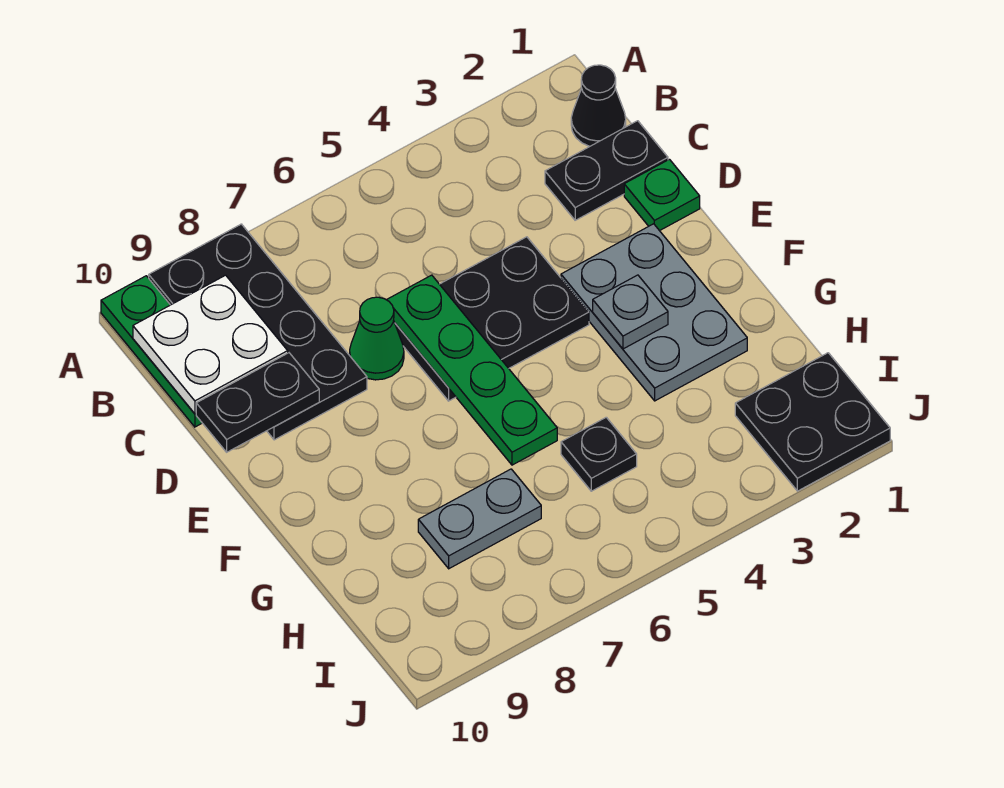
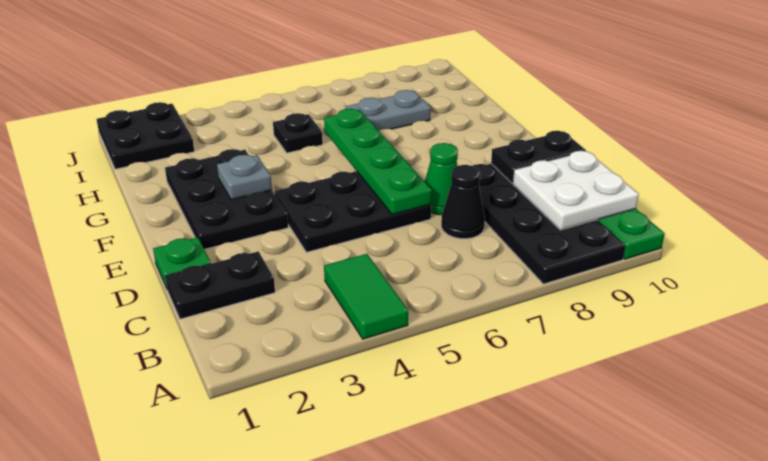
none -> green 1x2 tile [324,254,408,339]
black 1x1 cone [571,65,626,146] -> black 1x1 cone moved to [441,165,485,239]
grey 2x3 plate [561,224,747,401] -> black 2x3 plate [165,149,288,249]

